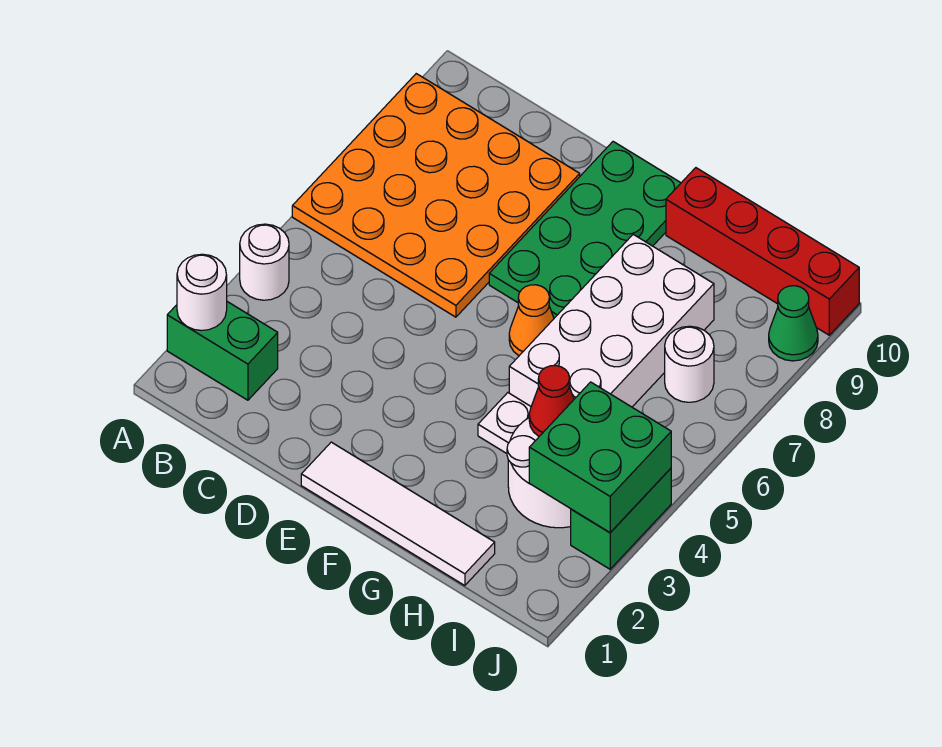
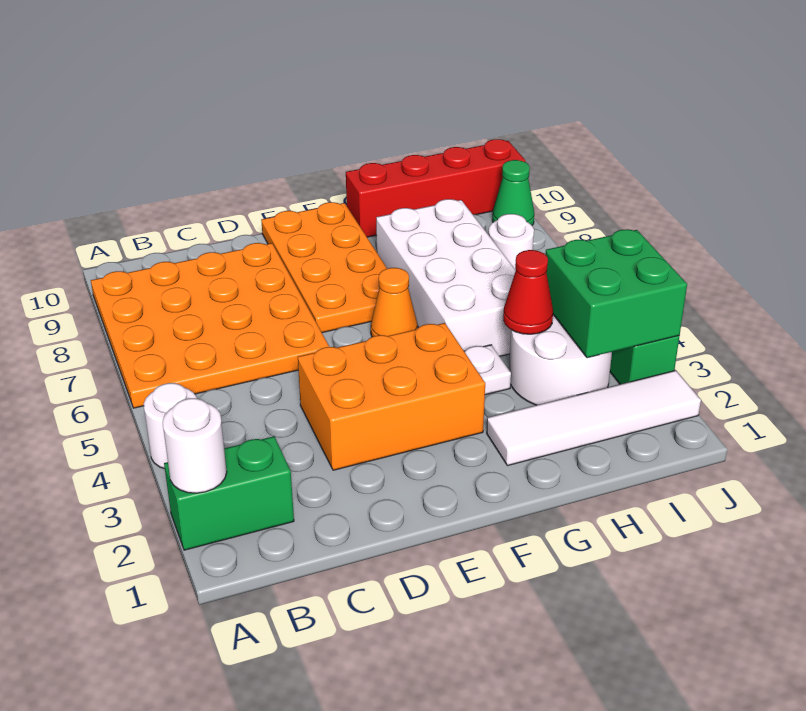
none -> orange 2x3 brick [298,323,485,470]
white 1x4 tile [301,442,495,586] -> white 1x4 tile moved to [487,370,701,466]
green 2x4 plate [489,142,681,318] -> orange 2x4 plate [261,202,387,333]

